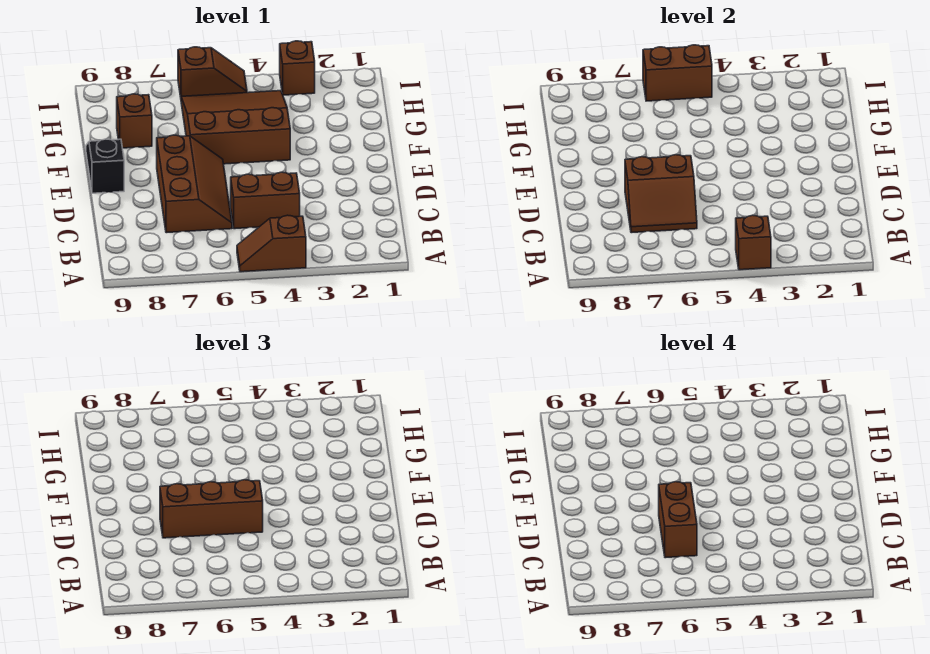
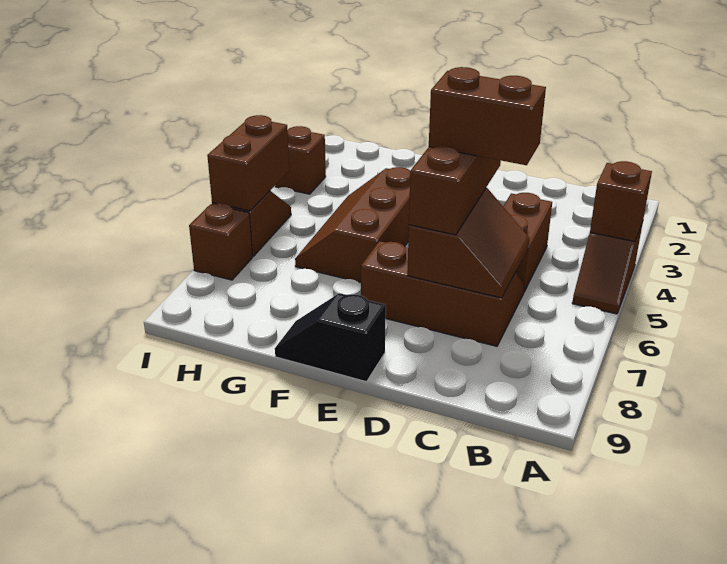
brown 3x3 slope [181,91,290,164] -> brown 2x3 slope [295,167,410,282]
brown 1x1 brick [117,94,152,148] -> brown 1x1 brick moved to [189,203,252,280]

